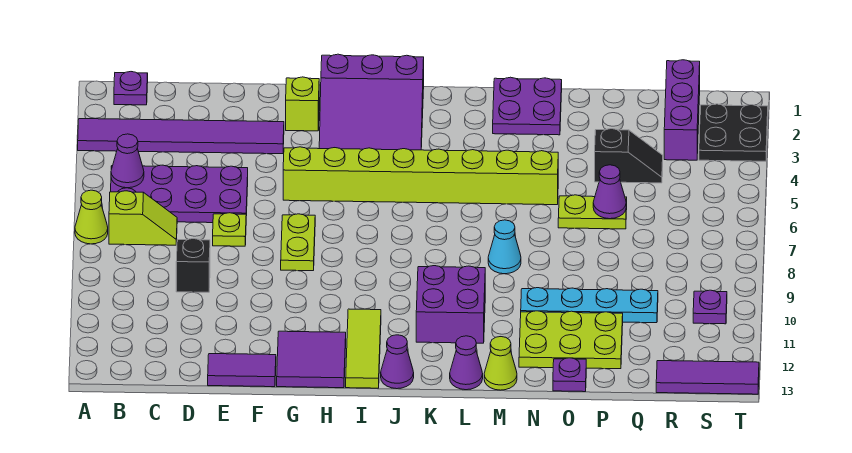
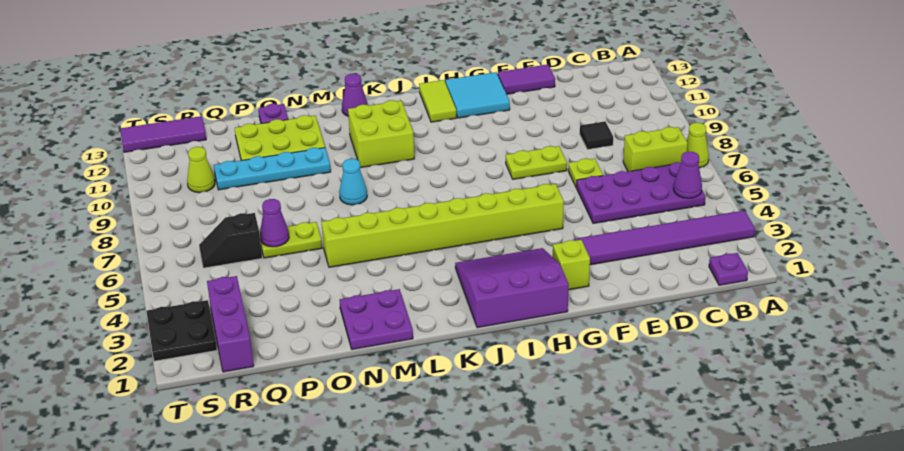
lime 1x2 slope [109,191,177,245] -> lime 1x2 brick [623,127,688,171]
black 1x1 brick [176,239,210,292] -> black 1x1 tile [580,122,613,149]
lime 1x2 plate [281,214,315,271] -> lime 1x2 plate turned to [506,146,567,179]
purple 2x2 tile [277,331,346,388] -> cyan 2x2 tile [445,72,510,118]
lime 1x3 tile [346,309,381,388] -> lime 1x2 tile [419,80,457,122]
purple 1x1 cone [381,335,414,389] -> none
purple 2x2 brick [416,266,485,343] -> lime 2x2 brick [348,100,414,168]
lime 1x1 cone [484,337,517,390] -> lime 1x1 cone moved to [187,147,215,193]
black 1x2 slope [595,129,663,183] -> black 1x2 slope moved to [199,213,262,268]
purple 1x1 plate [693,290,727,324] -> none

